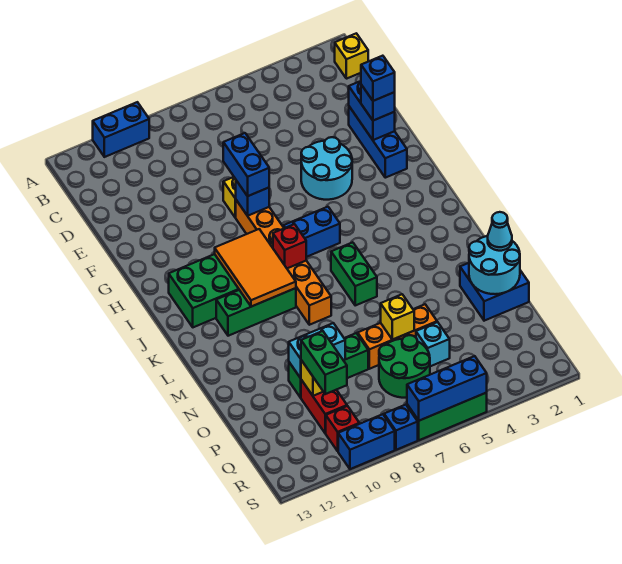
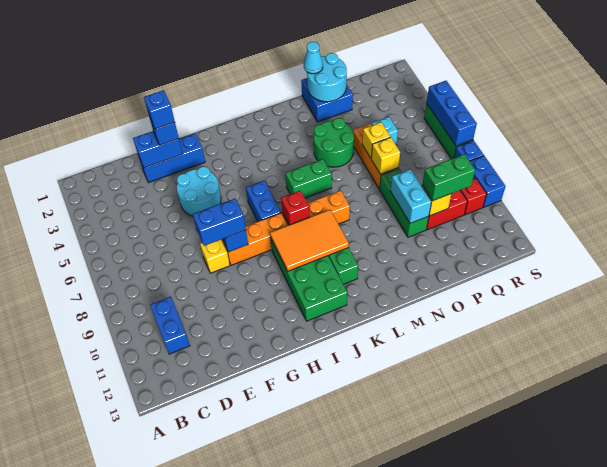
blue 1x2 brick [93,102,149,157] -> blue 1x2 brick moved to [150,297,190,354]
yellow 1x1 brick [335,33,368,79] -> yellow 1x1 brick moved to [371,137,400,174]
green 2x2 round brick [379,335,430,398] -> green 2x2 round brick moved to [314,118,354,167]

